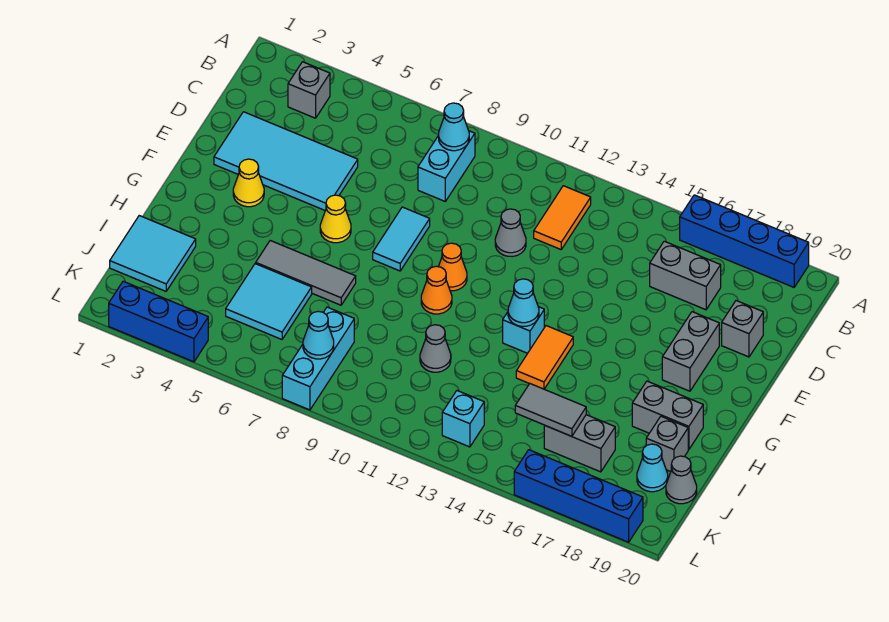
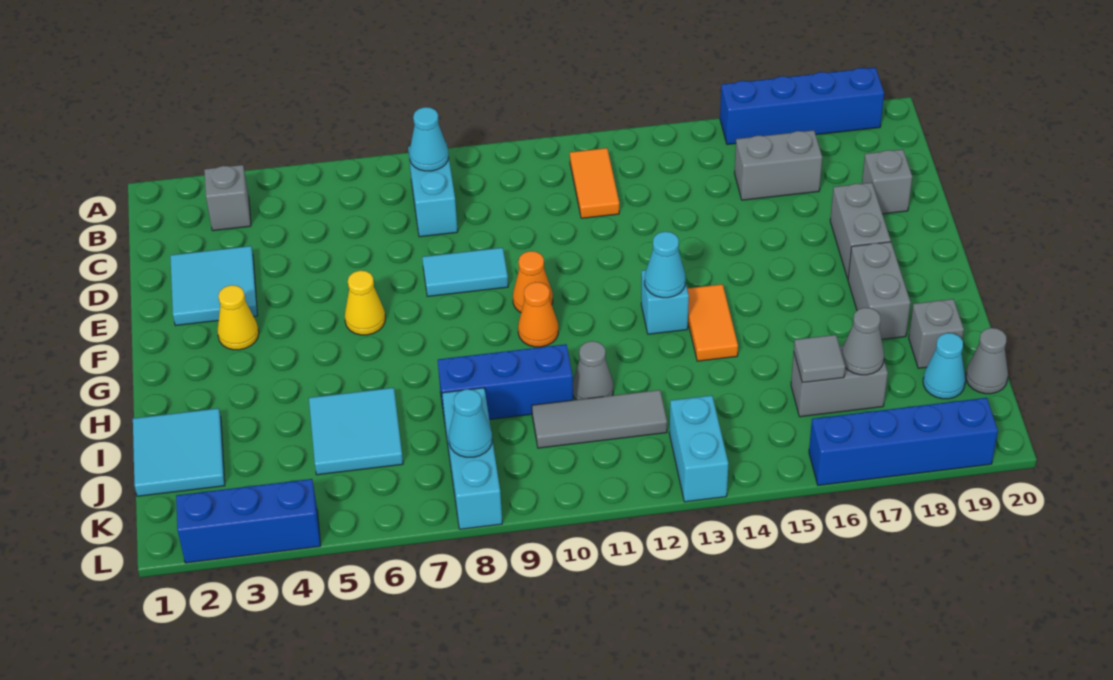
cyan 2x4 tile [214,112,358,210] -> cyan 2x2 tile [170,246,258,326]
grey 1x1 cone [495,209,526,257] -> grey 1x1 cone moved to [842,308,884,375]
cyan 1x2 tile [373,207,430,271] -> cyan 1x2 tile turned to [422,248,508,297]
grey 1x3 tile [256,241,356,305] -> grey 1x3 tile moved to [532,390,667,448]
grey 1x2 brick [632,381,703,450] -> grey 1x2 brick turned to [848,242,911,339]
none -> blue 1x3 brick [438,344,573,422]
grey 1x2 tile [515,384,586,436] -> grey 1x1 tile [794,335,845,383]
cyan 1x1 brick [442,391,484,447] -> cyan 1x2 brick [669,395,728,502]

